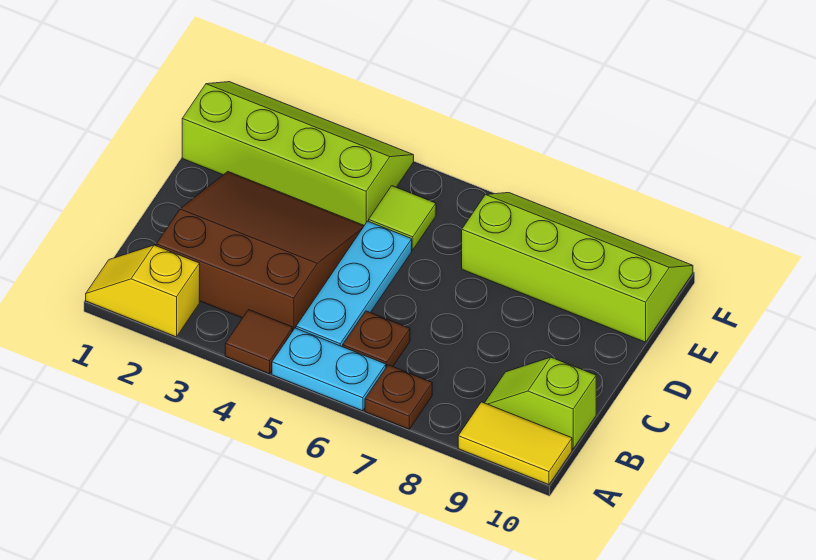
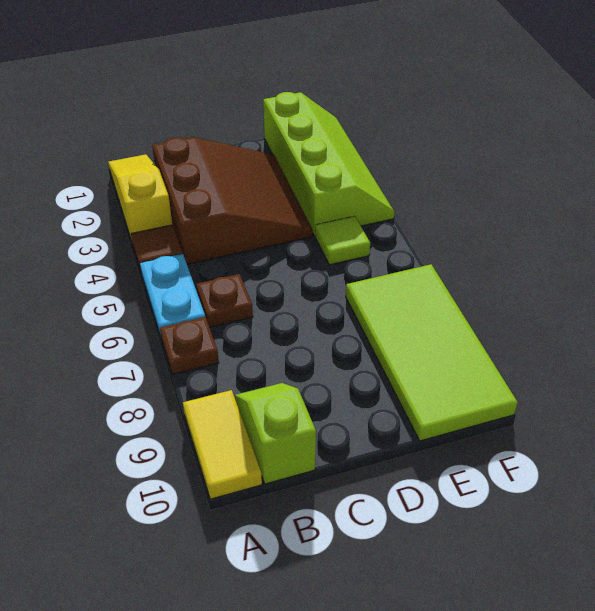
yellow 1x2 slope [86,245,200,337] -> yellow 1x3 slope [108,154,172,242]
cyan 1x3 plate [296,221,412,347] -> none
lime 2x4 slope [462,193,693,342] -> lime 2x4 tile [346,264,518,441]

